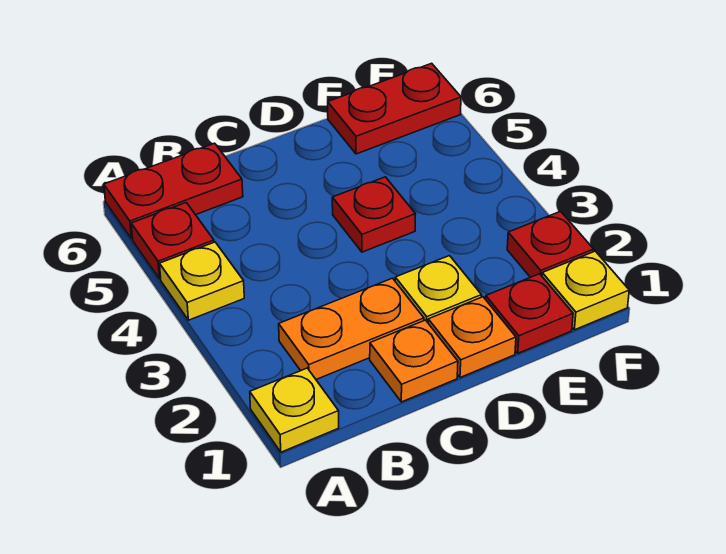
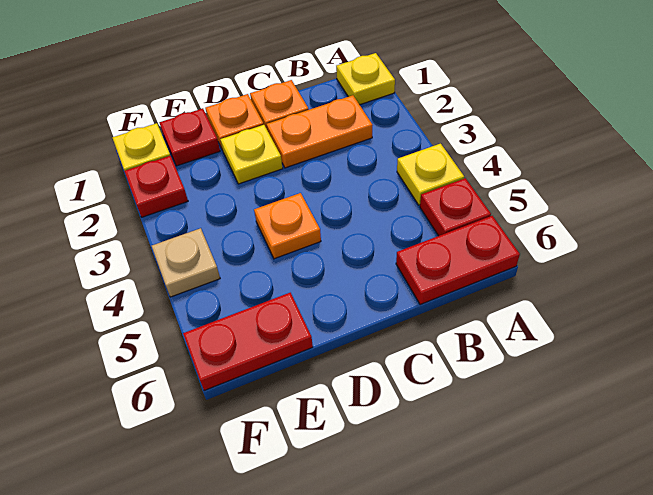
red 1x1 plate [332,177,415,252] -> orange 1x1 plate [254,193,321,259]
none -> tan 1x1 plate [152,228,220,297]

